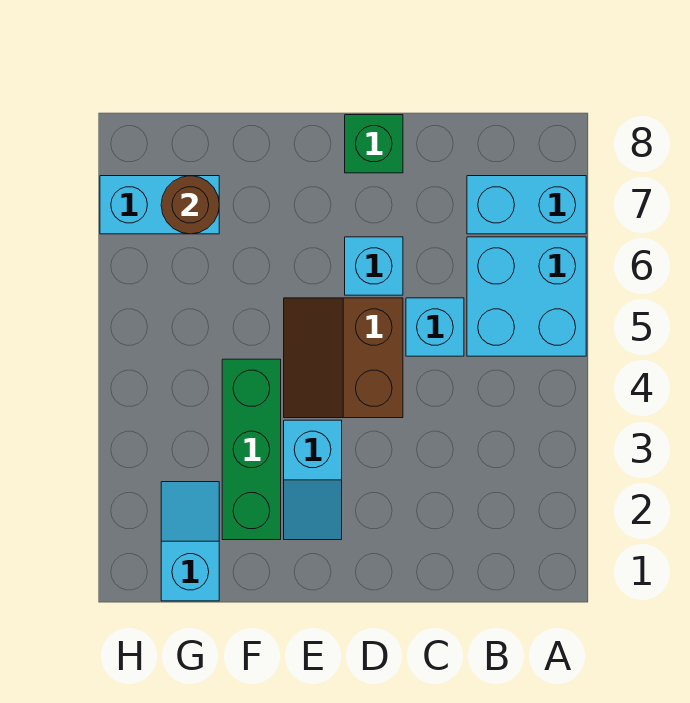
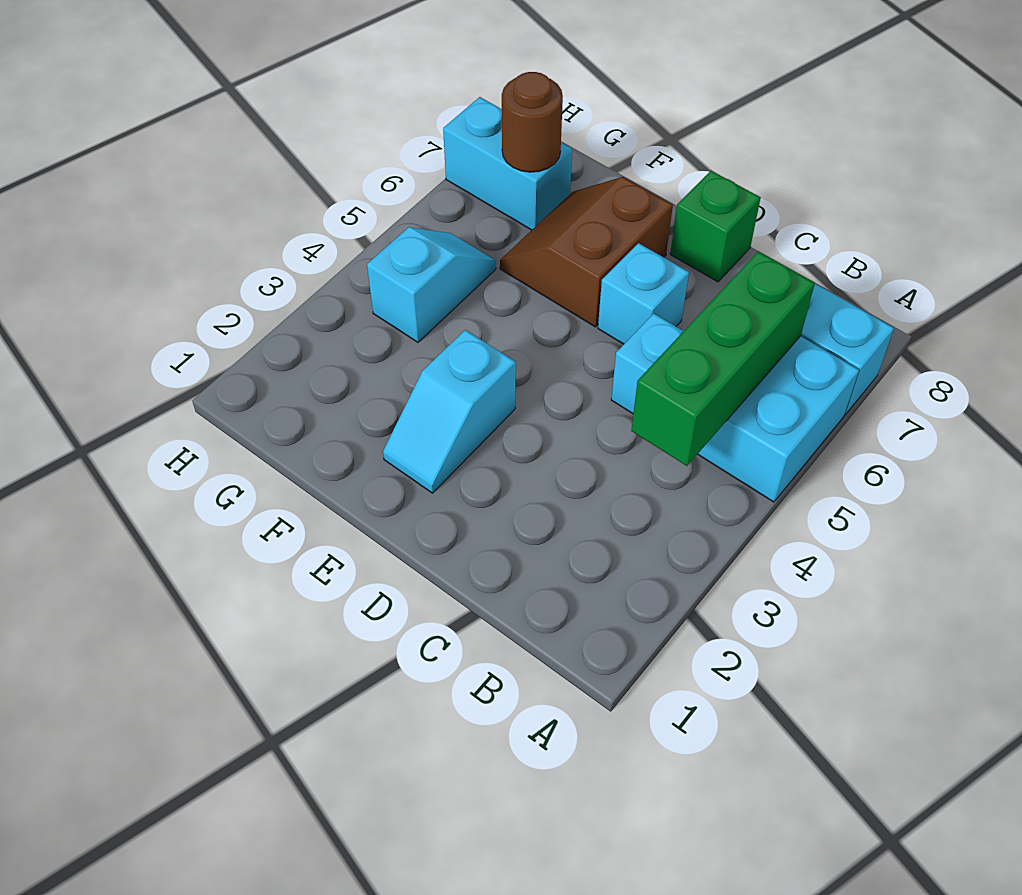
brown 2x2 slope [284,298,403,418] -> brown 2x2 slope moved to [500,177,673,327]
green 1x3 brick [222,359,281,540] -> green 1x3 brick moved to [631,251,815,466]
cyan 1x2 slope [161,482,219,601] -> cyan 1x2 slope moved to [367,227,496,342]

